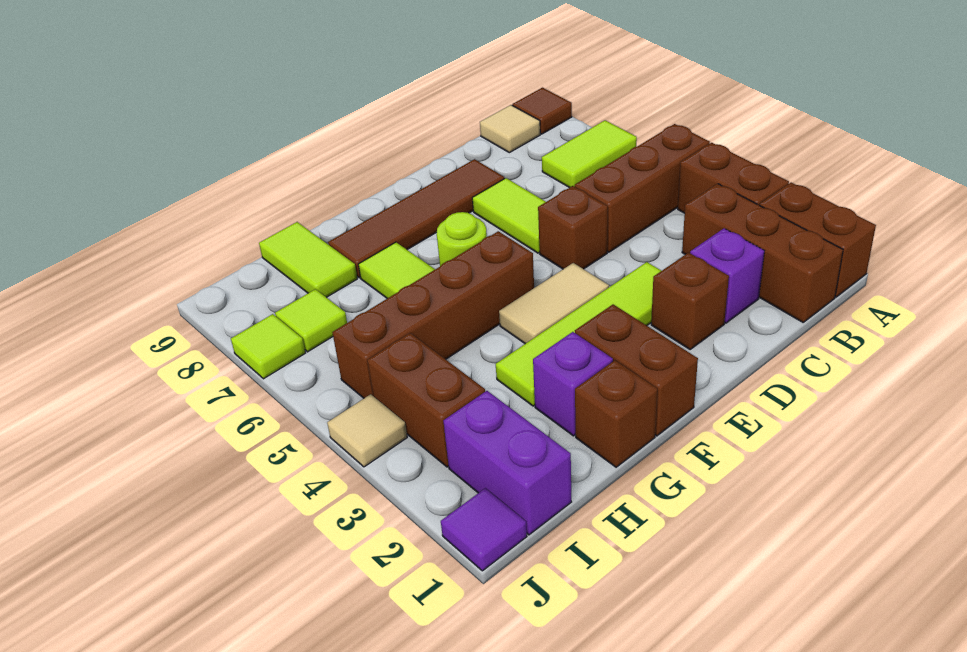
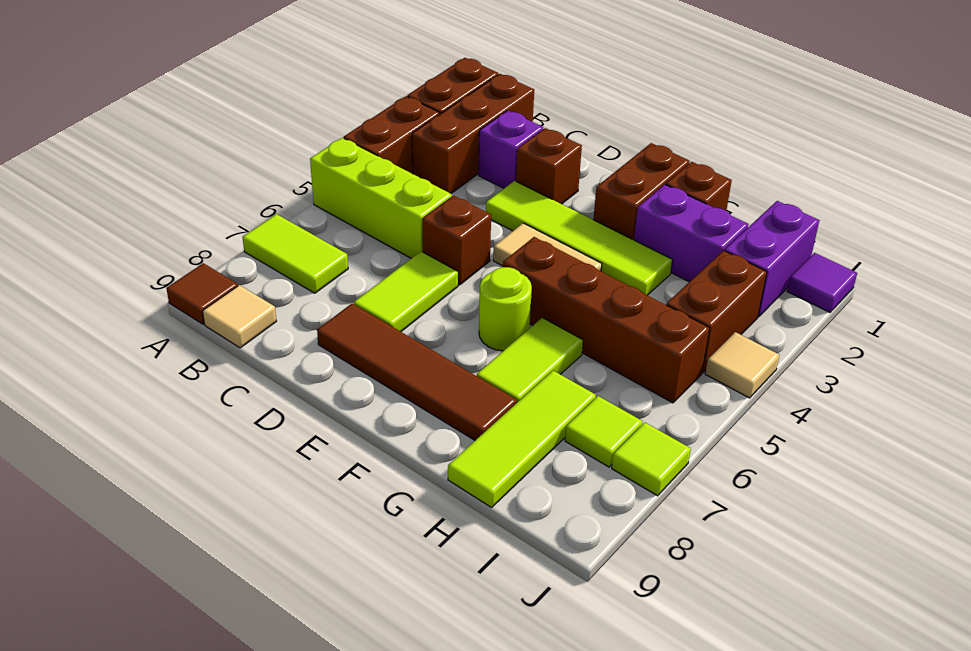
brown 1x3 brick [575,124,710,252] -> lime 1x3 brick [310,138,452,258]
purple 1x1 brick [533,332,613,436] -> purple 1x2 brick [634,185,749,282]
lime 1x2 tile [259,222,357,297] -> lime 1x3 tile [448,371,596,507]

